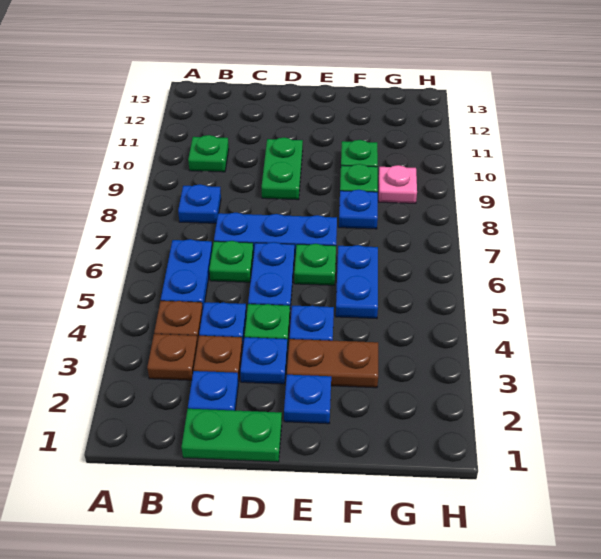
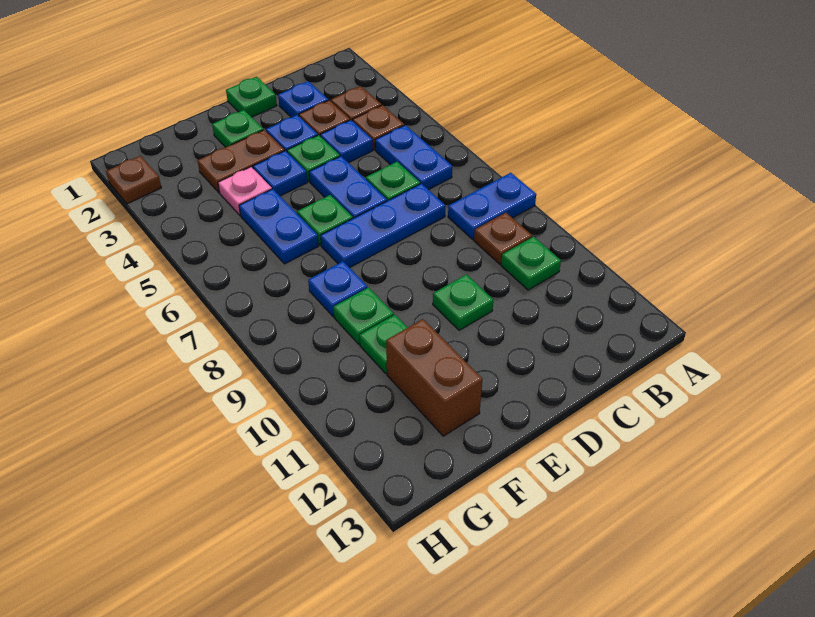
blue 1x1 plate [178,184,221,223] -> blue 1x2 plate [448,173,536,239]
none -> brown 1x1 plate [474,213,532,264]
green 1x2 plate [182,409,282,462] -> green 1x1 plate [226,77,277,117]
green 1x2 plate [262,137,303,200] -> green 1x1 plate [433,274,493,331]
blue 1x1 plate [284,375,331,424] -> green 1x1 plate [212,110,263,147]
none -> brown 1x2 brick [386,319,482,436]
pink 1x1 plate [379,165,417,203] -> pink 1x1 plate moved to [218,167,272,215]
none -> brown 1x1 plate [106,156,161,204]

